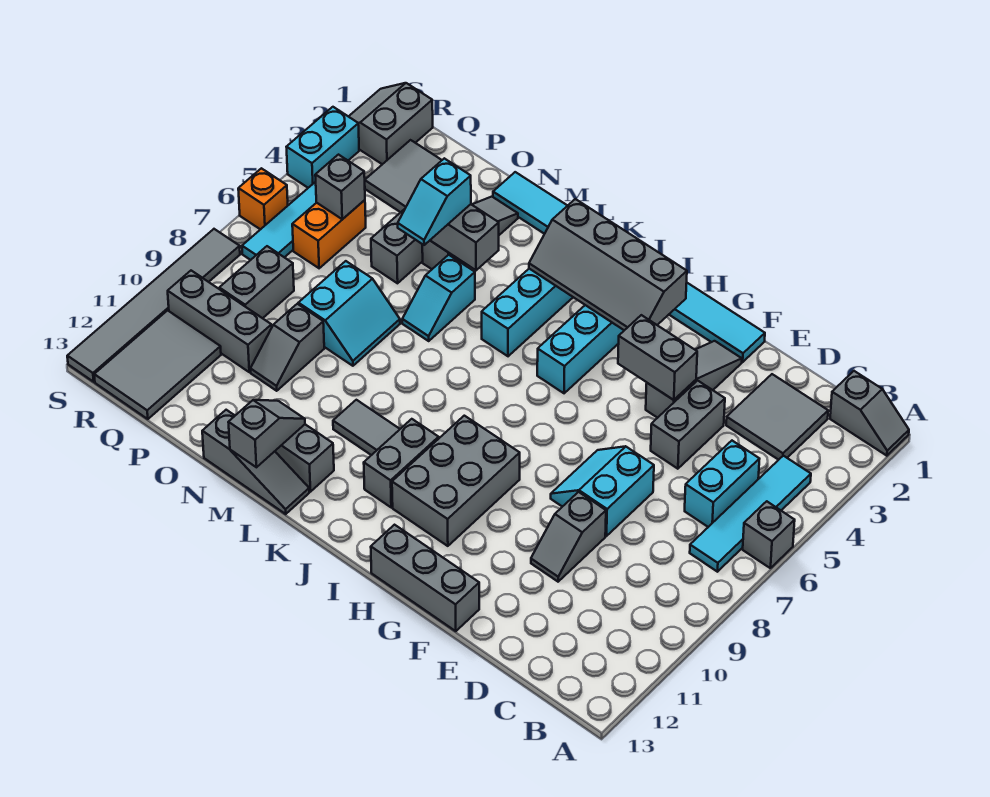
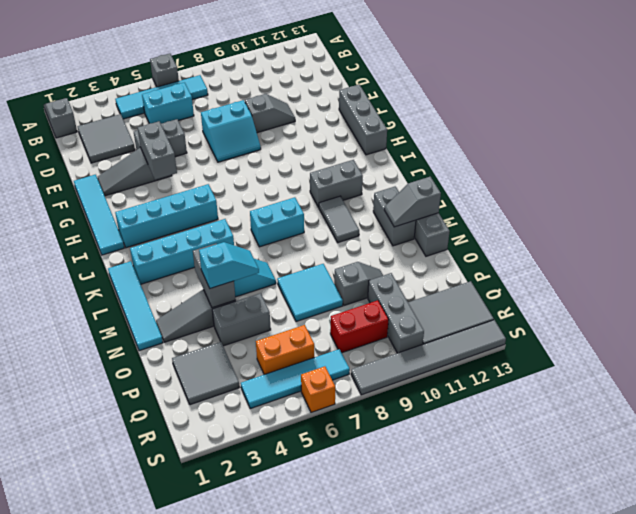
grey 2x4 slope [529,199,687,330] -> none
grey 2x3 brick [392,416,520,546] -> none
cyan 2x2 slope [298,261,400,366] -> cyan 2x2 tile [277,264,343,322]
grey 1x1 brick [315,155,365,219] -> none
grey 1x2 brick [219,246,294,318] -> red 1x2 brick [330,300,389,353]
grey 2x2 slope [348,83,433,164] -> none
cyan 1x2 brick [287,107,359,188] -> cyan 1x2 brick moved to [250,197,304,247]

